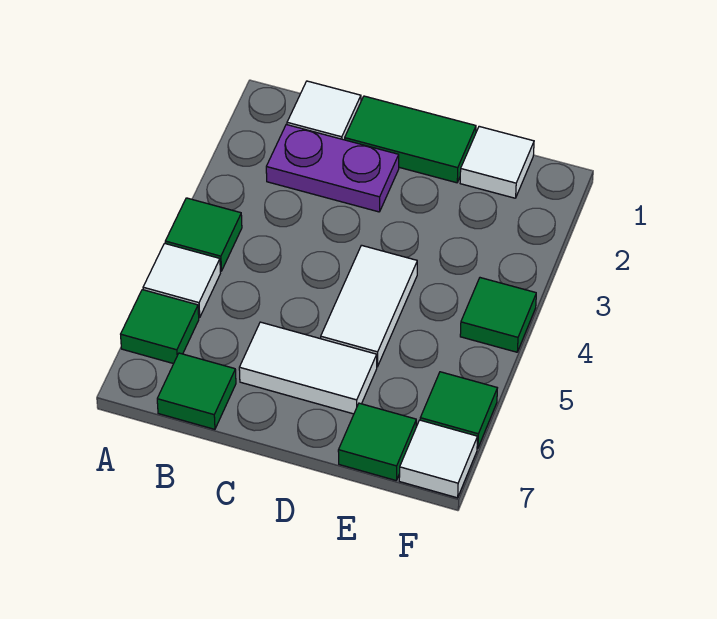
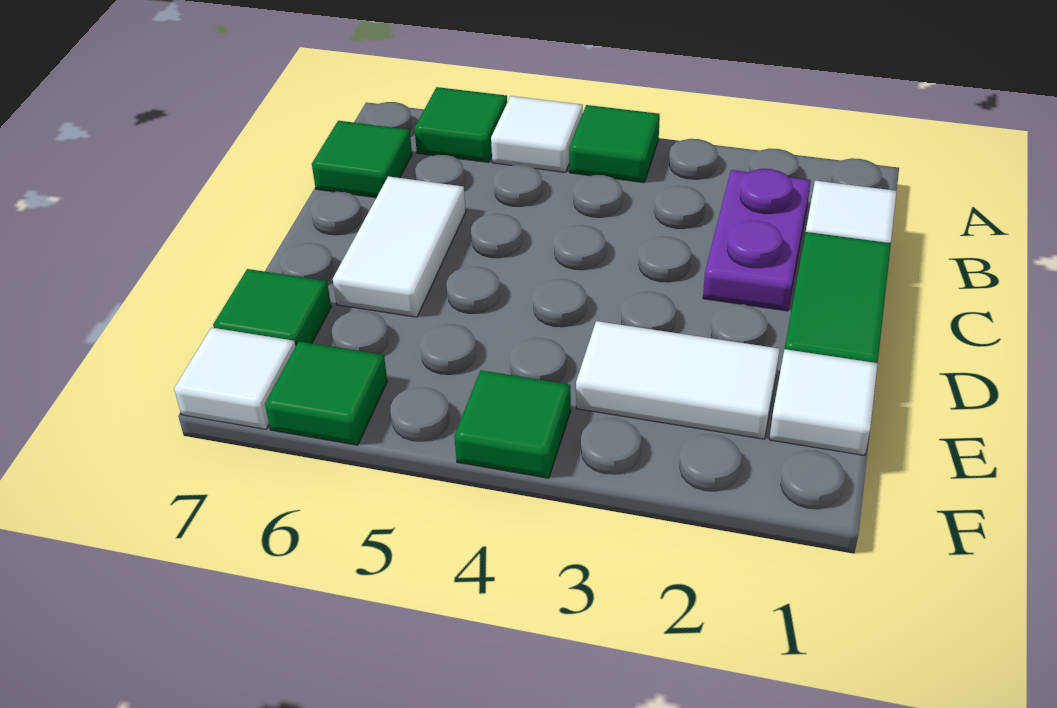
white 1x2 tile [321,245,417,367] -> white 1x2 tile moved to [576,321,780,439]

